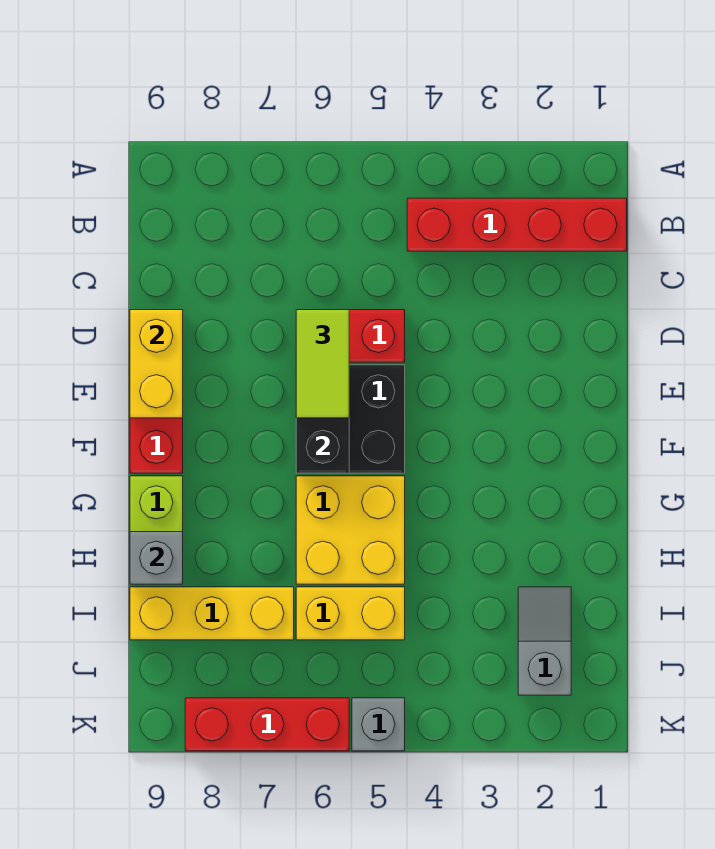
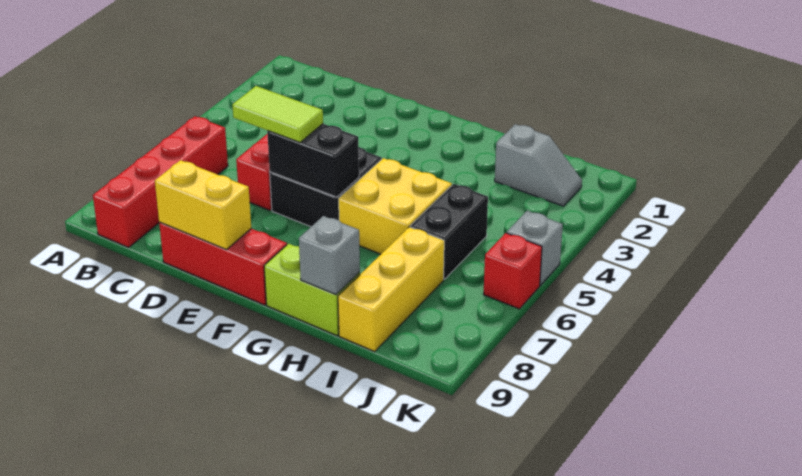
red 1x4 brick [407,198,627,251] -> red 1x4 brick moved to [93,116,228,247]
grey 1x2 slope [518,587,571,695] -> grey 1x2 slope turned to [495,124,582,206]
yellow 1x2 brick [296,587,405,640] -> black 1x2 brick [410,184,488,279]
red 1x3 brick [185,698,349,751] -> red 1x1 brick [484,233,542,309]

